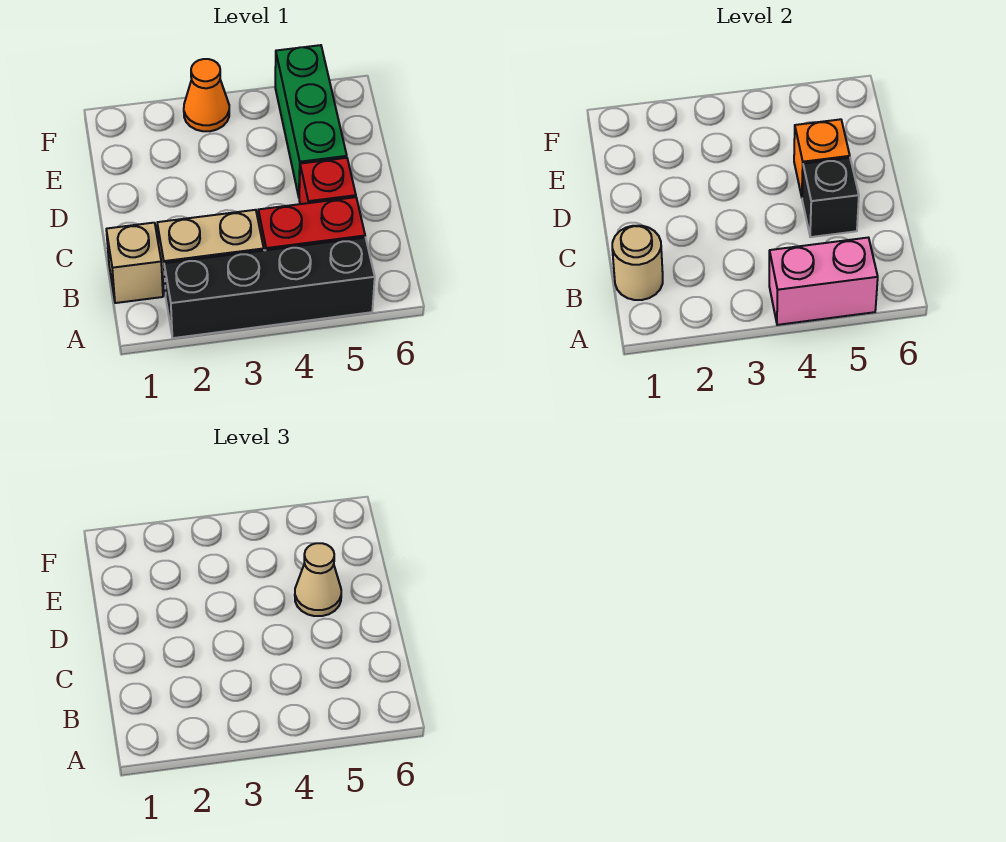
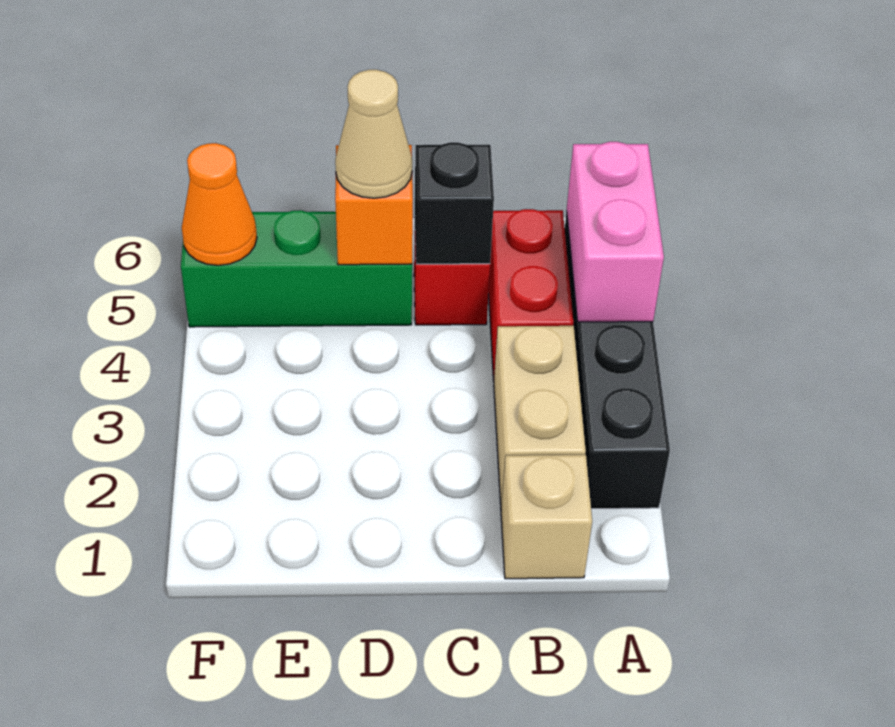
tan 1x1 round brick [612,226,663,300] -> none
orange 1x1 cone [184,59,229,131] -> orange 1x1 cone moved to [182,143,257,265]

